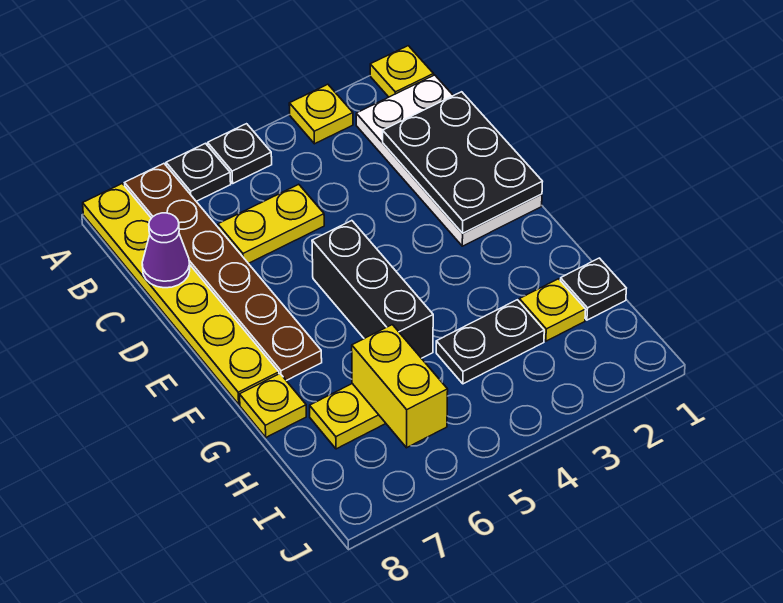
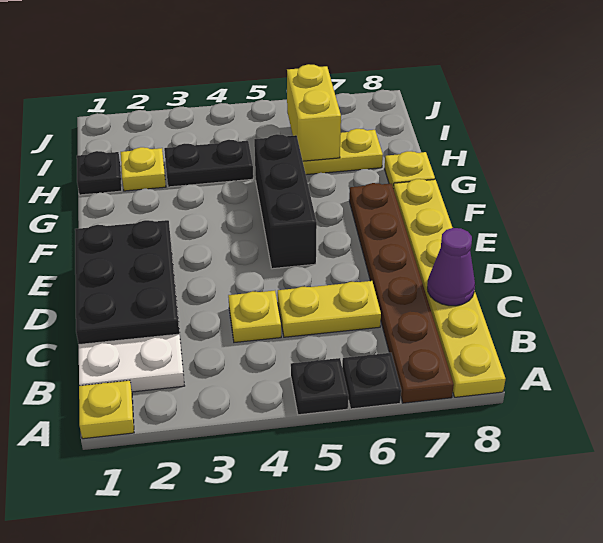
yellow 1x1 plate [289,84,353,144] -> yellow 1x1 plate moved to [228,291,281,342]

